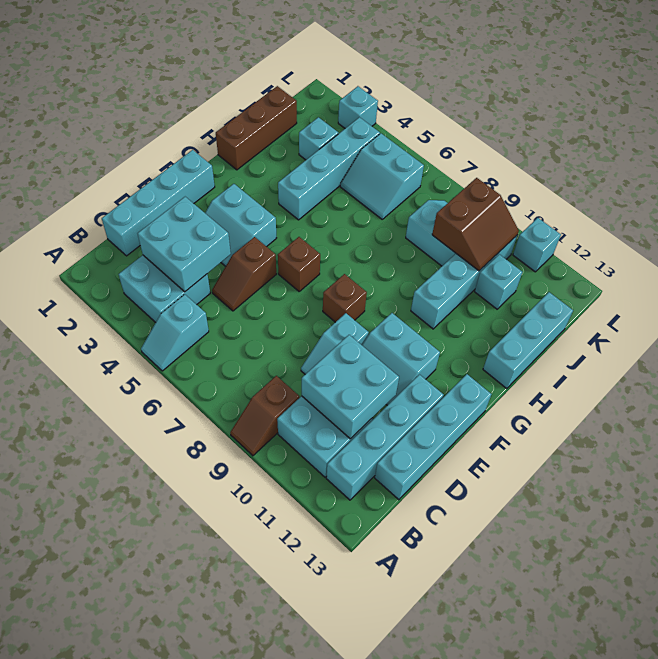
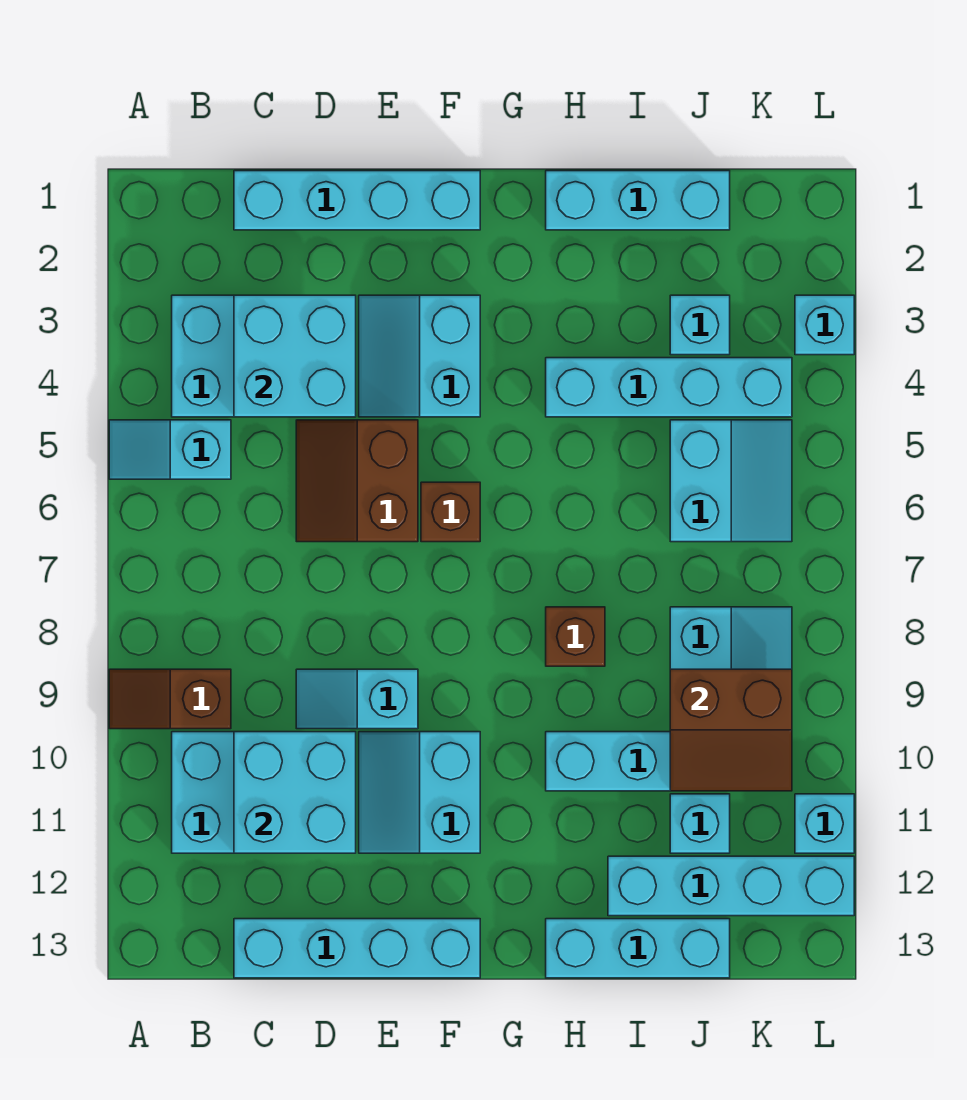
cyan 1x4 brick [326,375,444,500] -> cyan 1x4 brick moved to [608,856,854,916]
brown 1x2 slope [212,237,276,311] -> brown 2x2 slope [296,420,418,542]
brown 1x1 brick [323,274,367,322] -> brown 1x1 brick moved to [546,607,605,666]
brown 1x3 brick [216,86,297,170] -> cyan 1x3 brick [546,171,730,230]
cyan 2x2 slope [340,133,424,219] -> cyan 2x2 slope turned to [670,420,792,542]

